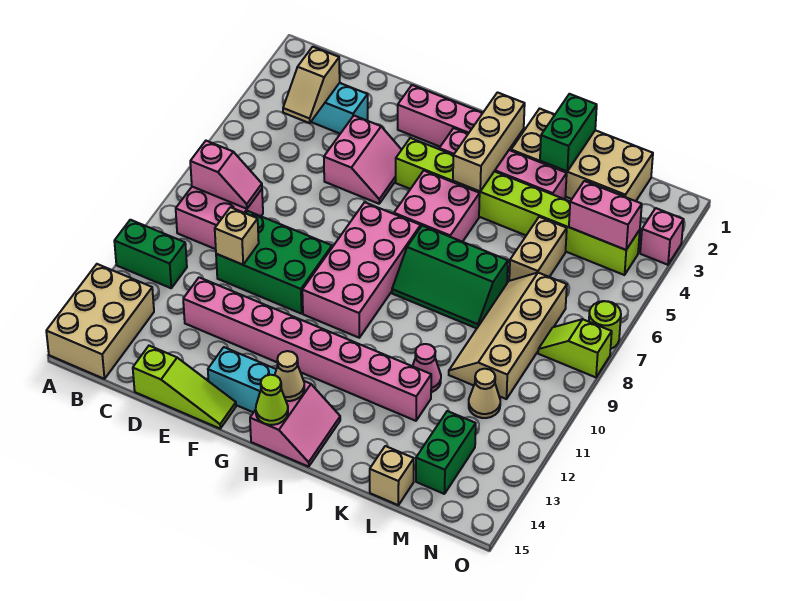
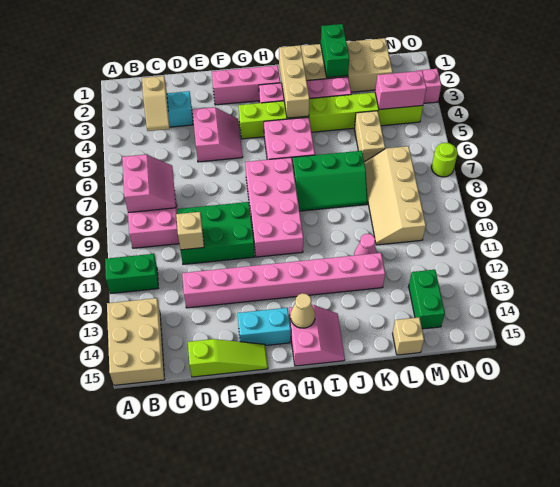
pink 1x2 slope [190,141,262,209] -> pink 2x2 slope [122,154,176,213]
lime 1x1 cone [256,375,288,425] -> none
tan 1x1 cone [469,369,500,418] -> none
lime 1x2 slope [538,319,612,377] -> none

